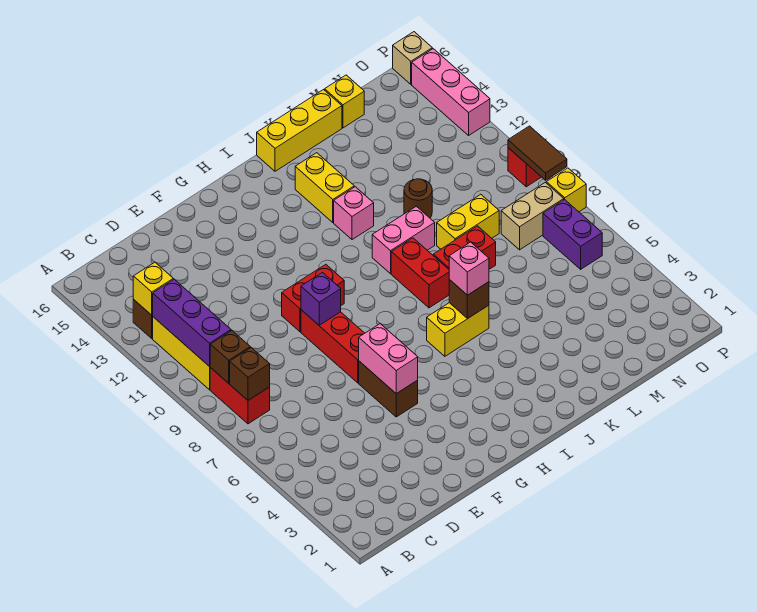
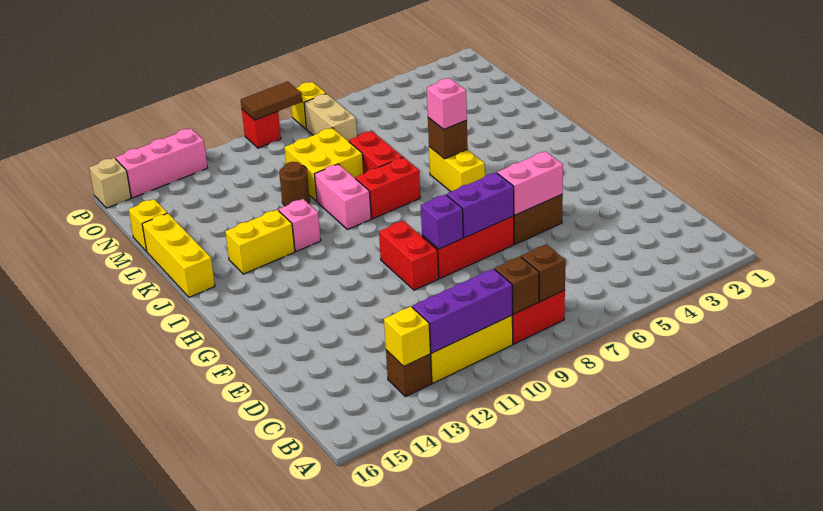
yellow 1x2 brick [437,194,499,249] -> yellow 2x2 brick [284,128,364,201]
purple 1x2 brick [543,199,602,269] -> purple 1x2 brick moved to [447,173,514,238]

